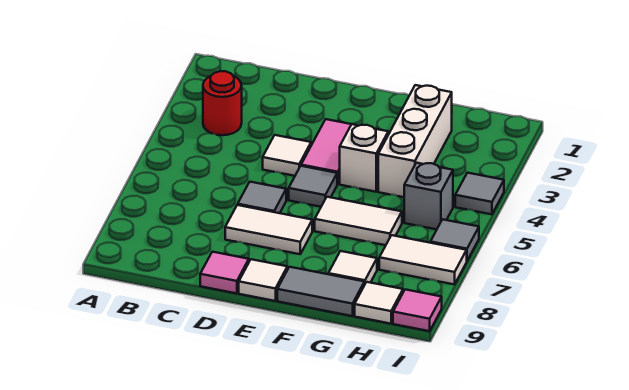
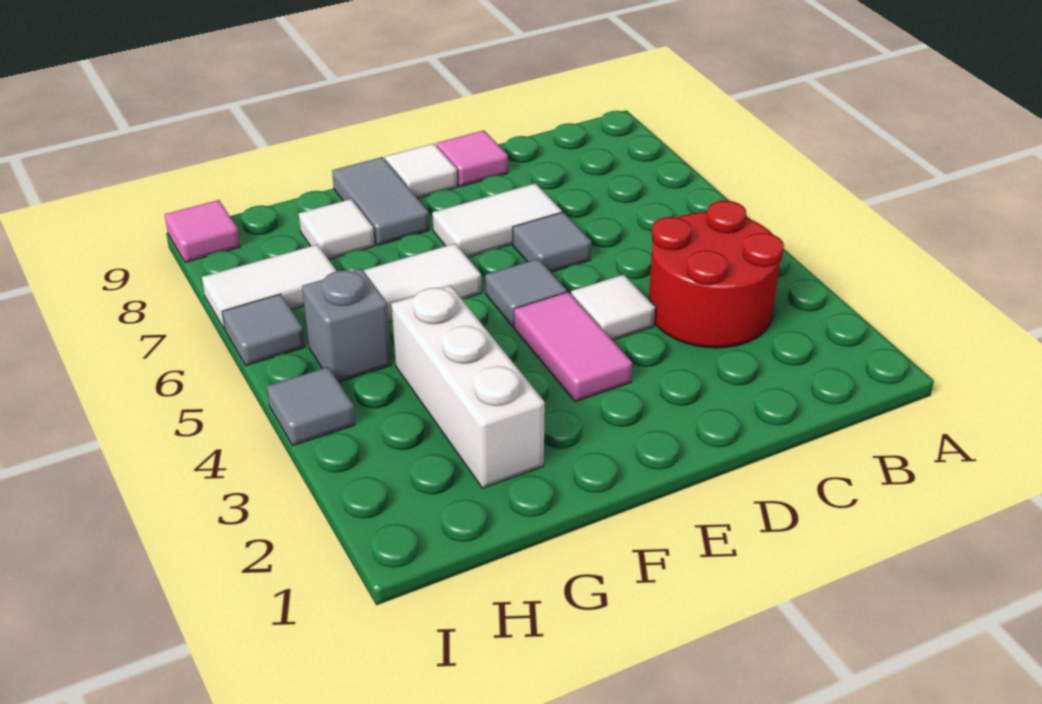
red 1x1 round brick [203,71,242,135] -> red 2x2 round brick [649,200,784,348]
white 1x1 brick [340,124,388,192] -> none
grey 1x2 tile [277,267,365,316] -> grey 1x2 tile turned to [332,157,429,245]
white 1x1 tile [355,282,403,324] -> none

